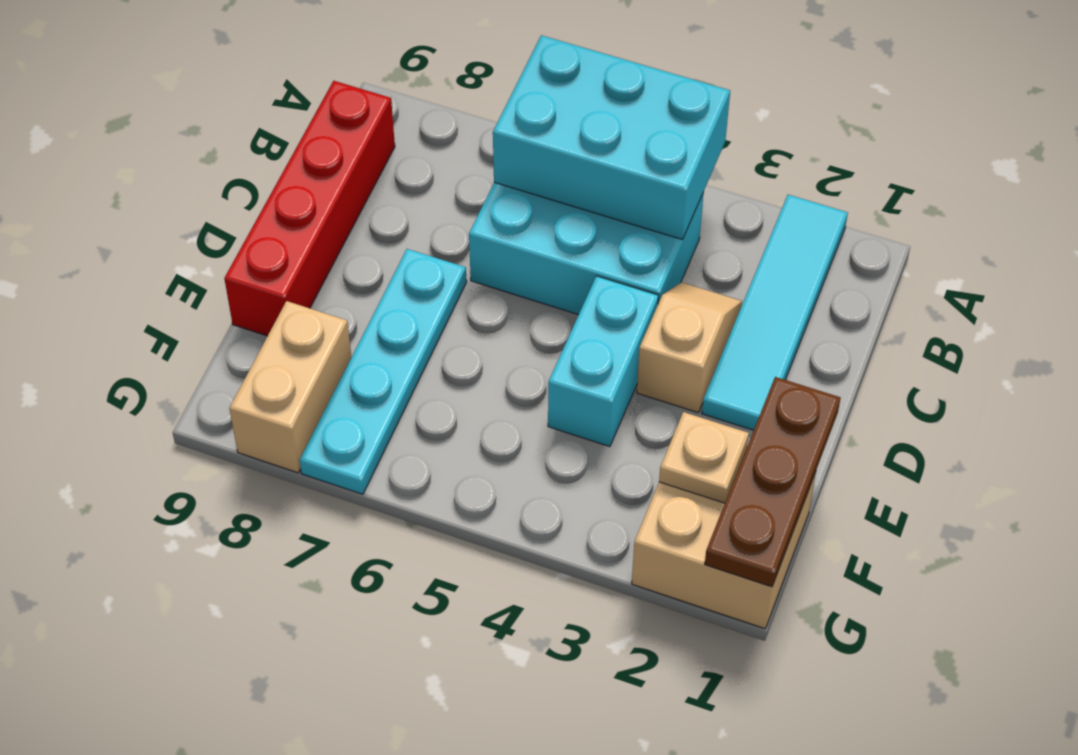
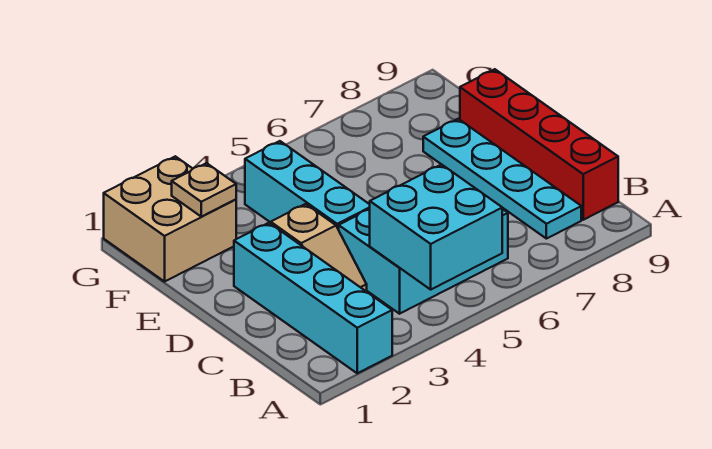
cyan 1x4 tile [702,195,848,430] -> cyan 1x4 brick [234,223,392,373]
cyan 2x3 brick [493,35,730,240] -> cyan 2x2 brick [370,164,502,289]
cyan 1x2 brick [548,276,659,447] -> cyan 1x3 brick [245,141,370,230]
cyan 1x4 plate [300,249,467,494] -> cyan 1x4 plate moved to [423,119,581,239]
brown 1x3 plate [705,377,840,587] -> none
tan 1x2 brick [229,301,351,473] -> none

